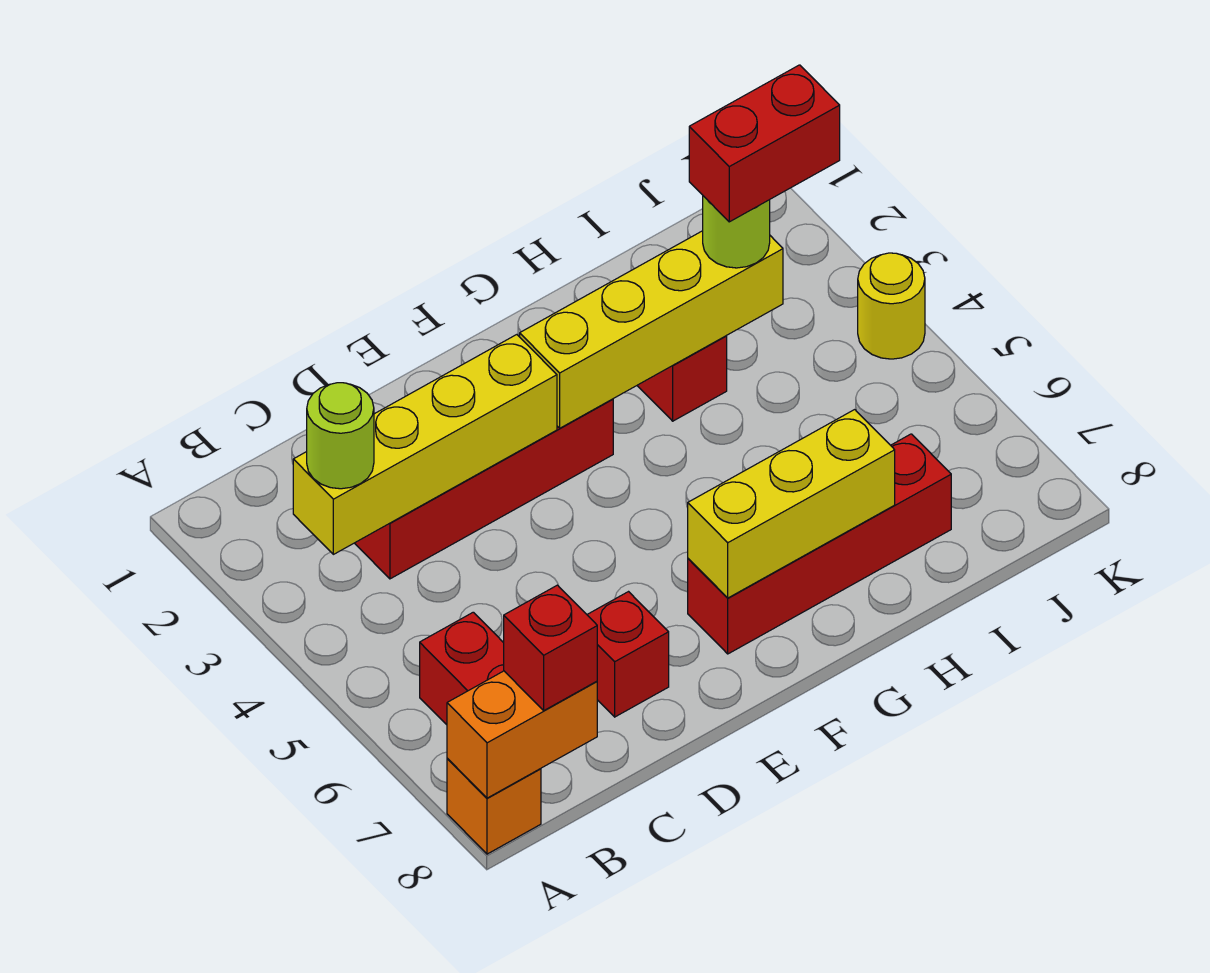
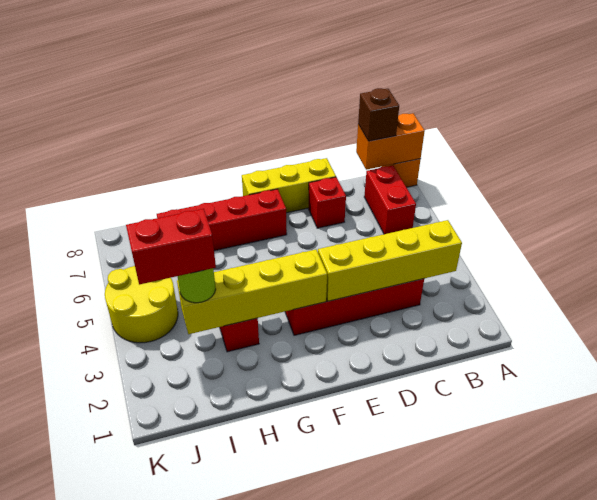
lime 1x1 round brick [307,383,374,489] -> none
red 1x1 brick [504,585,597,710] -> brown 1x1 brick [358,88,399,141]
yellow 1x3 brick [688,410,895,598] -> yellow 1x3 brick moved to [242,158,336,213]
yellow 1x1 round brick [858,253,925,359] -> yellow 2x2 round brick [105,266,178,343]

